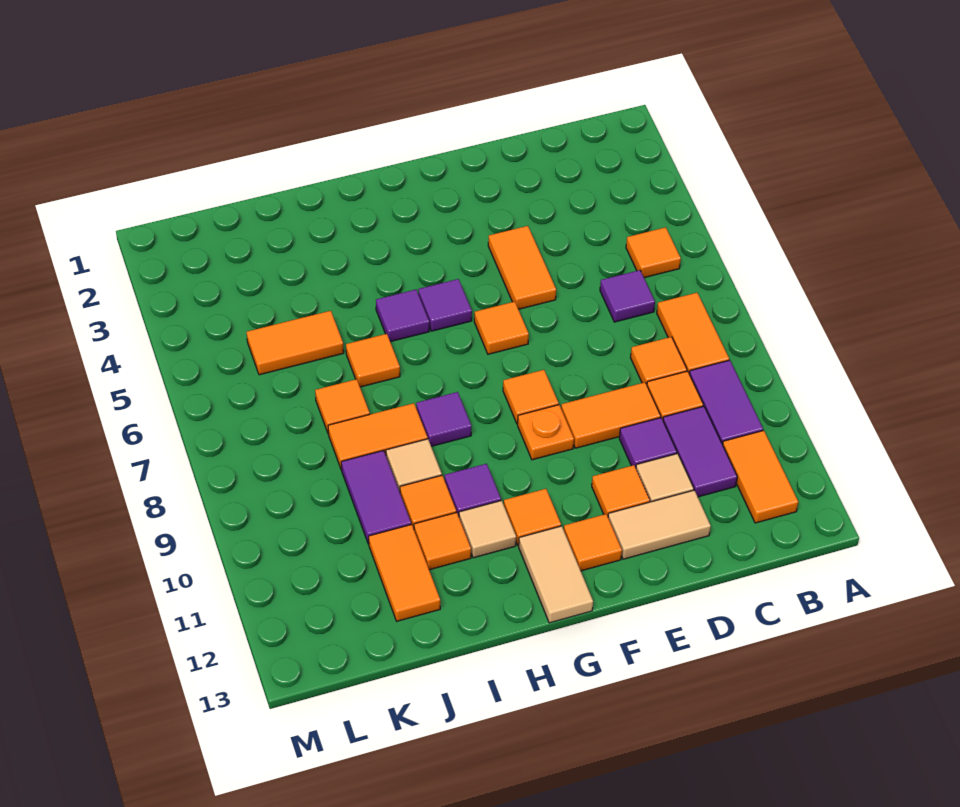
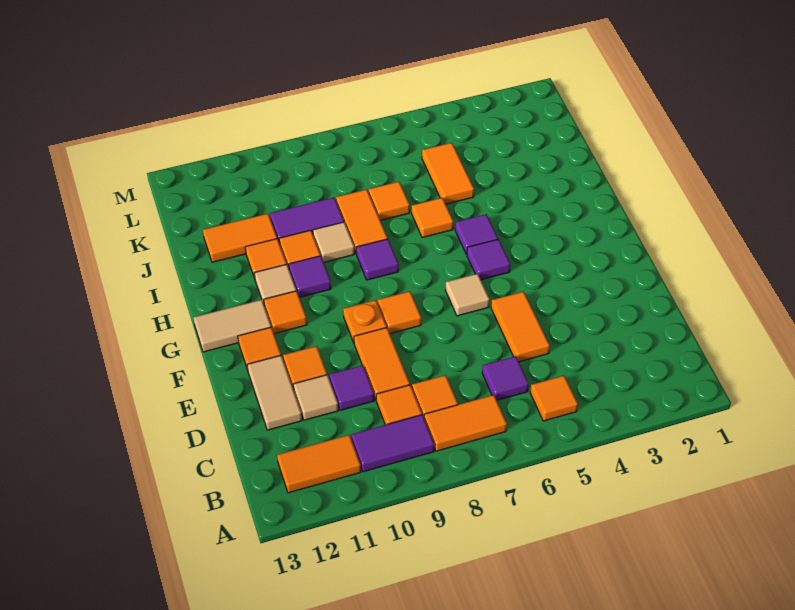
purple 1x2 tile [663,406,737,497] -> none
orange 1x2 tile [488,226,556,309] -> orange 1x2 tile turned to [491,292,550,362]
orange 1x1 tile [474,302,529,354] -> tan 1x1 tile [445,274,490,316]

